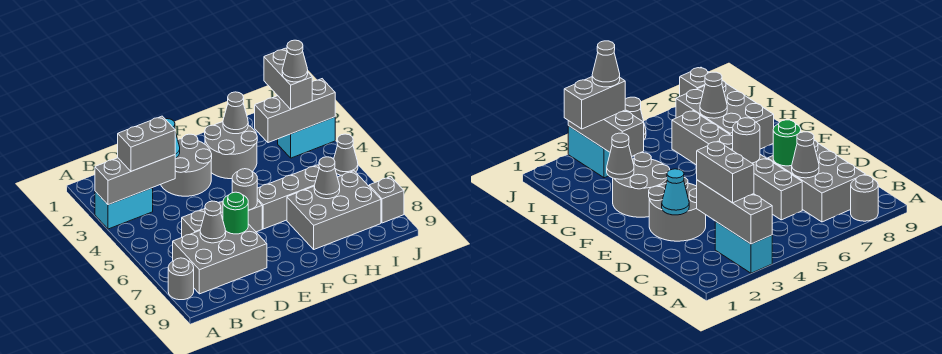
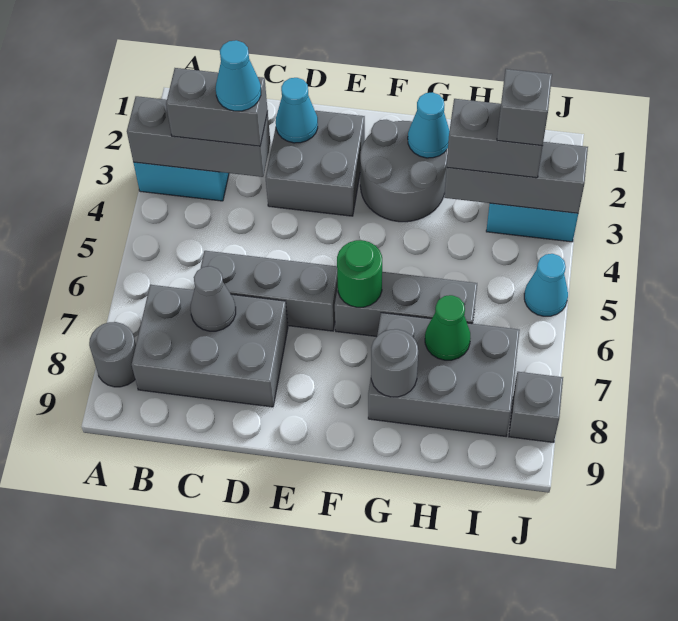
none -> cyan 1x1 cone [216,40,261,111]
grey 2x2 round brick [161,134,212,196] -> grey 2x2 brick [266,111,365,216]
green 1x1 round brick [223,192,248,234] -> green 1x1 round brick moved to [337,240,382,307]
grey 1x1 round brick [232,169,257,210] -> grey 1x1 round brick moved to [371,329,418,397]
grey 1x1 cone [223,92,248,134] -> cyan 1x1 cone [408,92,450,158]
grey 1x1 cone [314,157,340,199] -> green 1x1 cone [425,295,470,360]
grey 1x2 brick [264,48,312,109] -> grey 1x2 brick turned to [447,99,543,178]
grey 1x1 cone [282,40,308,82] -> grey 1x1 brick [497,69,552,146]
grey 1x1 cone [334,134,358,175] -> cyan 1x1 cone [524,254,568,316]

